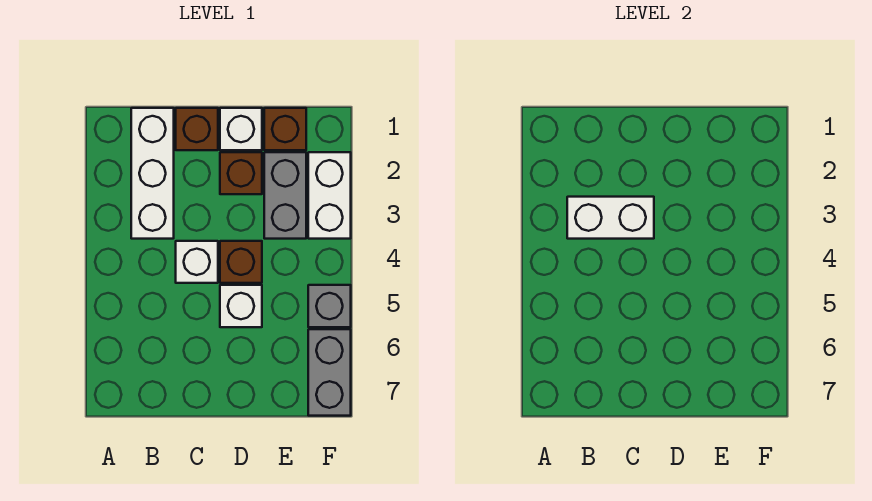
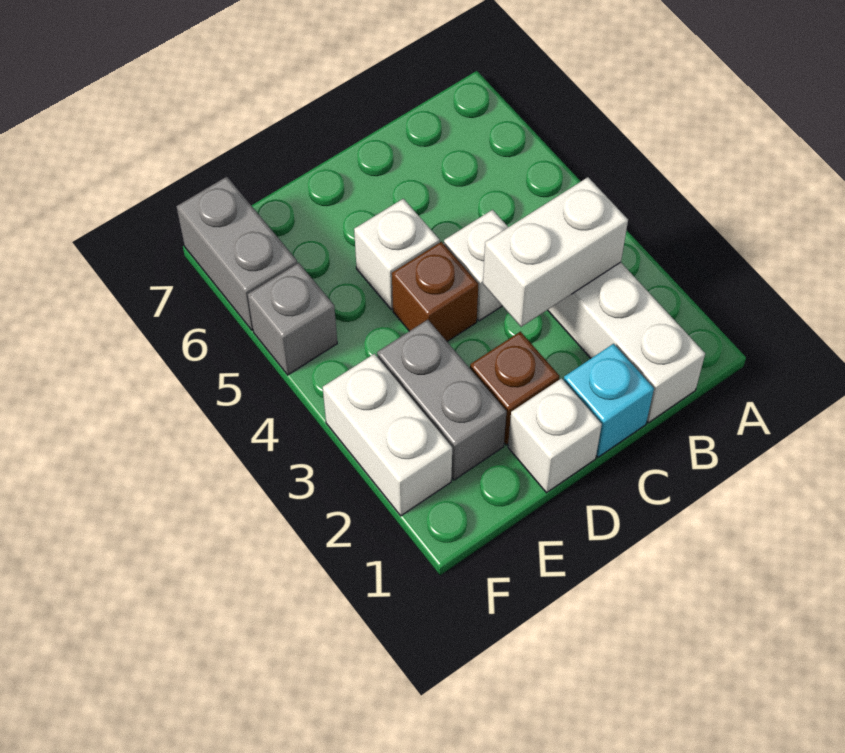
brown 1x1 brick [176,108,218,150] -> cyan 1x1 brick [564,344,654,457]
brown 1x1 brick [264,108,306,150] -> none

